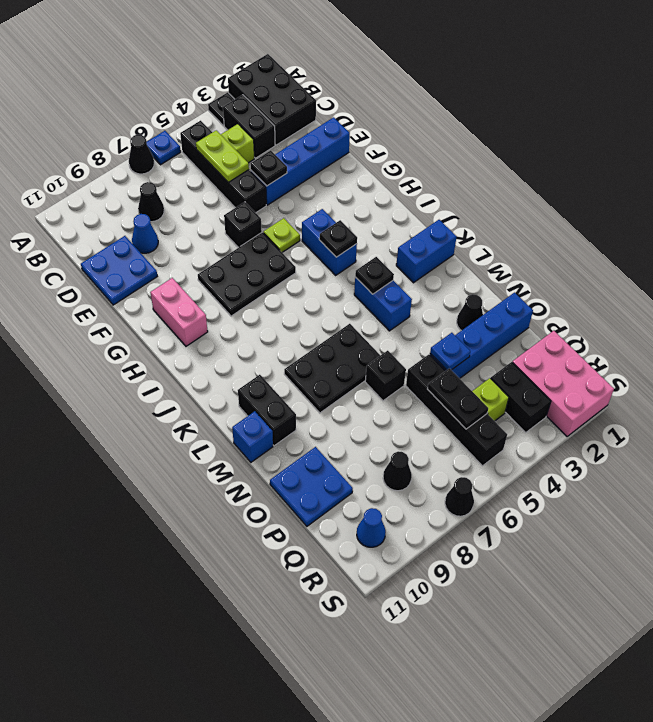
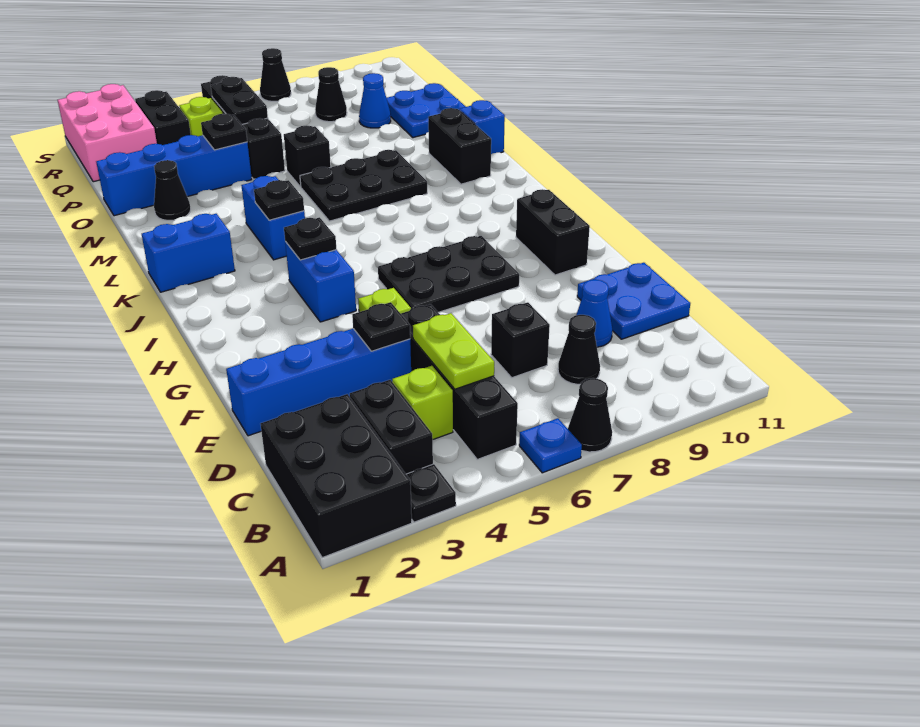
black 1x1 brick [224,202,262,248] -> black 1x1 brick moved to [491,302,550,378]
pink 1x2 brick [150,278,208,346] -> black 1x2 brick [516,189,590,275]
blue 1x1 plate [430,333,470,370] -> black 1x1 plate [201,114,247,150]
blue 1x1 cone [357,508,386,547] -> blue 1x1 cone moved to [359,73,391,128]

